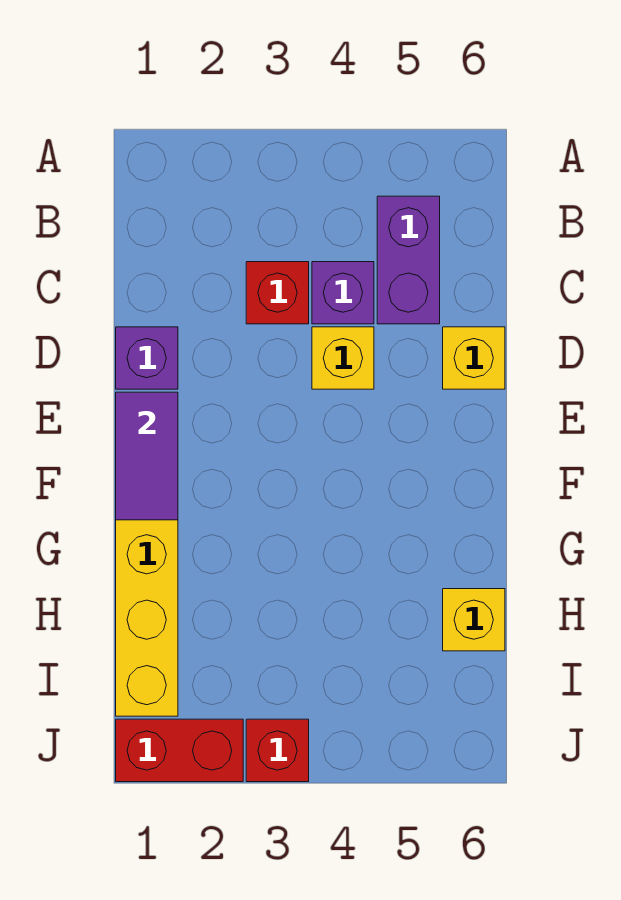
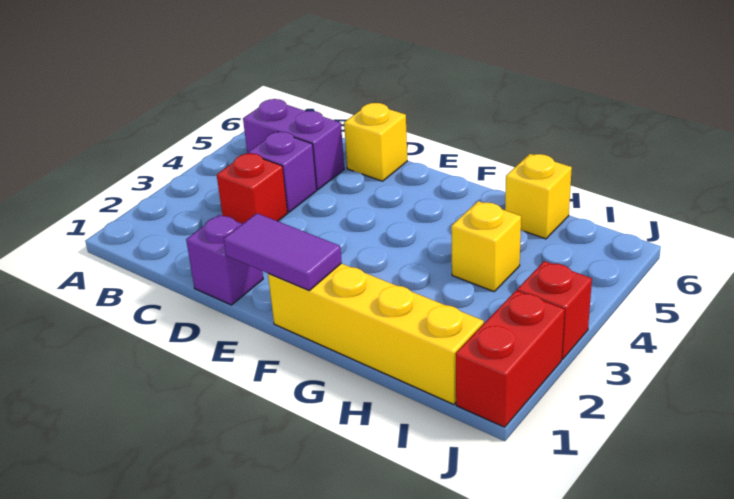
yellow 1x1 brick [312,327,374,389] -> yellow 1x1 brick moved to [451,201,521,292]

